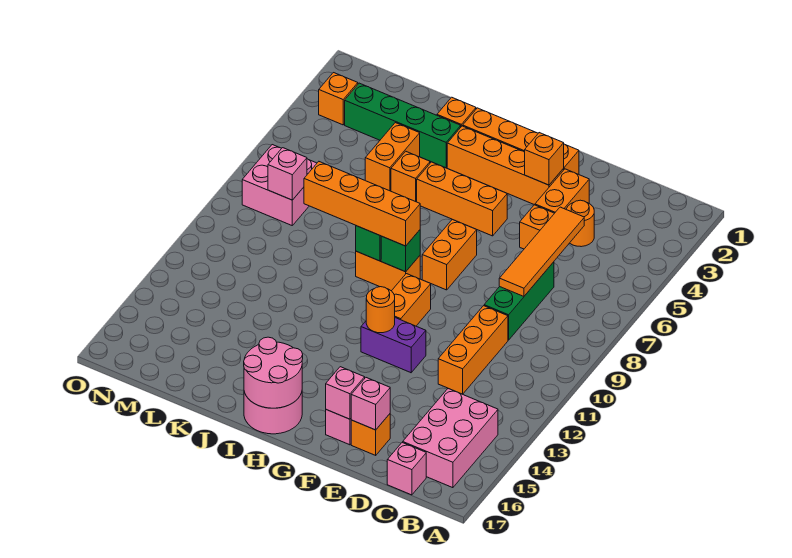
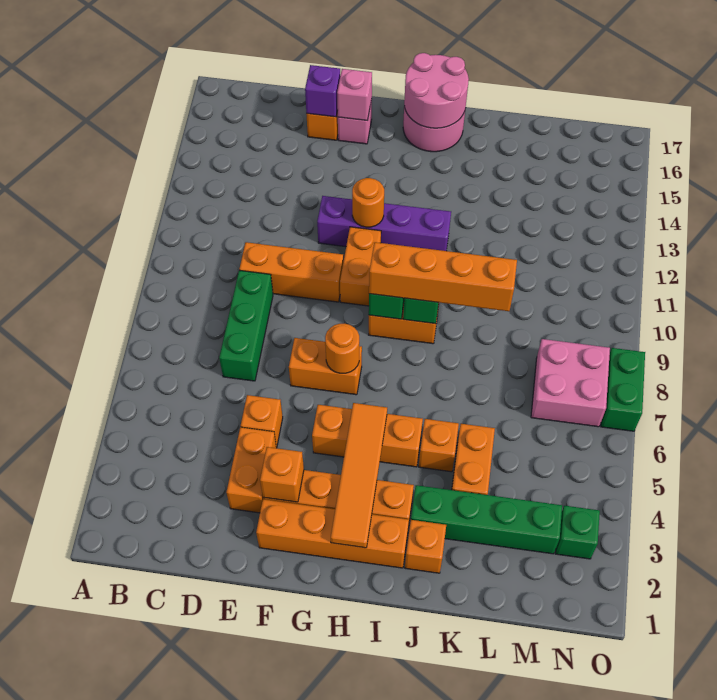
pink 2x3 brick [403,389,498,488] -> none
pink 1x1 brick [387,442,426,495] -> none
orange 1x1 round brick [566,200,594,247] -> orange 1x1 round brick moved to [325,324,359,373]
orange 1x4 tile [499,207,584,296] -> orange 1x4 tile moved to [331,403,387,548]
orange 1x3 brick [438,306,508,394] -> orange 1x3 brick turned to [239,242,343,302]
pink 1x1 brick [351,378,390,430] -> purple 1x1 brick [305,65,340,117]
purple 1x2 brick [361,318,426,373] -> purple 1x4 brick [317,196,451,251]
orange 1x2 brick [422,220,477,290] -> orange 1x2 brick turned to [289,338,362,395]
pink 1x1 brick [268,148,307,200] -> none
orange 1x1 brick [319,73,358,125] -> green 1x1 brick [556,506,600,559]
none -> green 1x2 brick [601,348,645,431]

